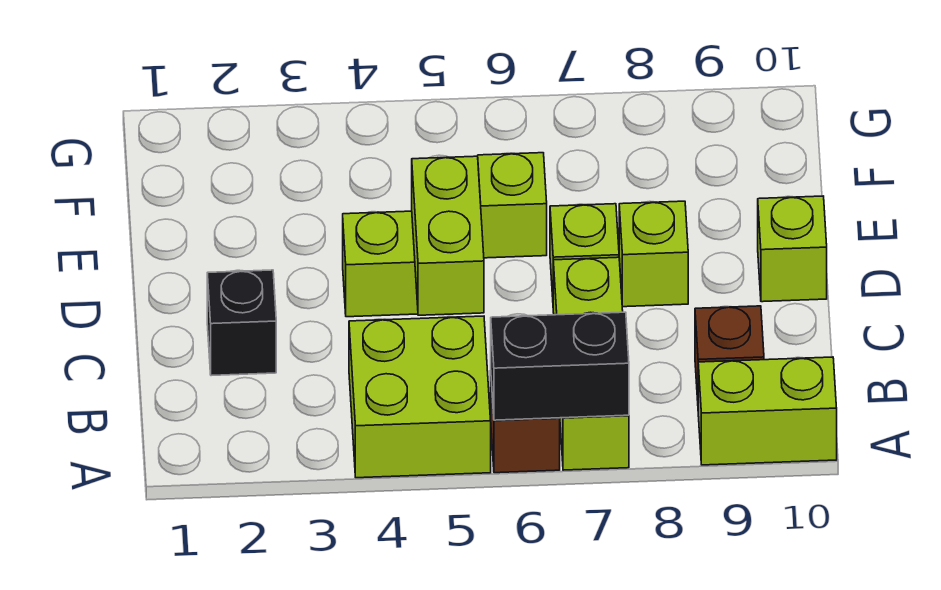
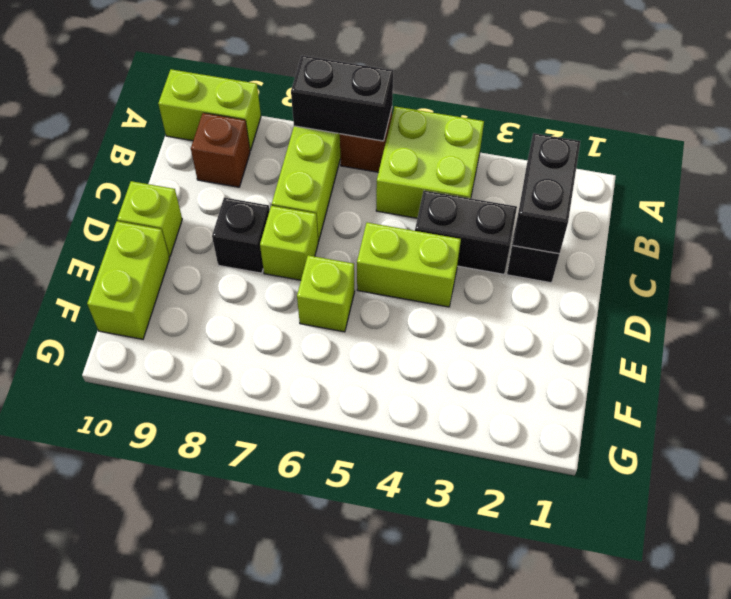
none -> black 1x2 brick [513,133,580,254]
none -> black 1x2 brick [415,191,517,274]
lime 1x2 brick [412,156,484,315] -> lime 1x2 brick moved to [87,221,170,339]
lime 1x1 brick [619,201,688,307] -> black 1x1 brick [212,198,270,273]

